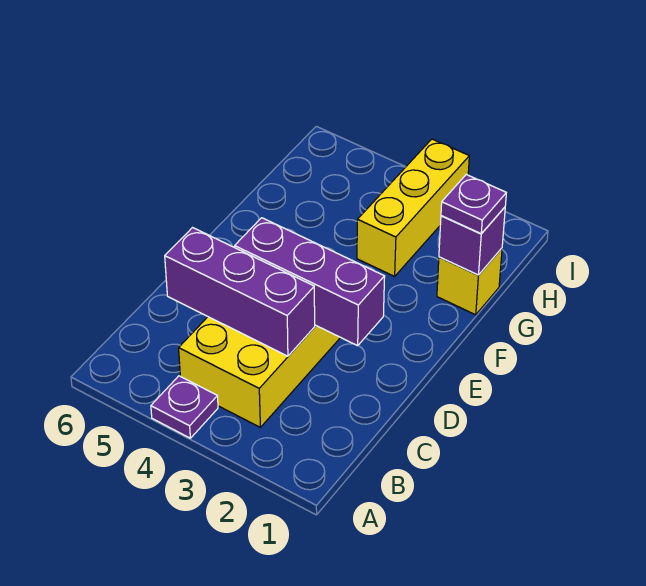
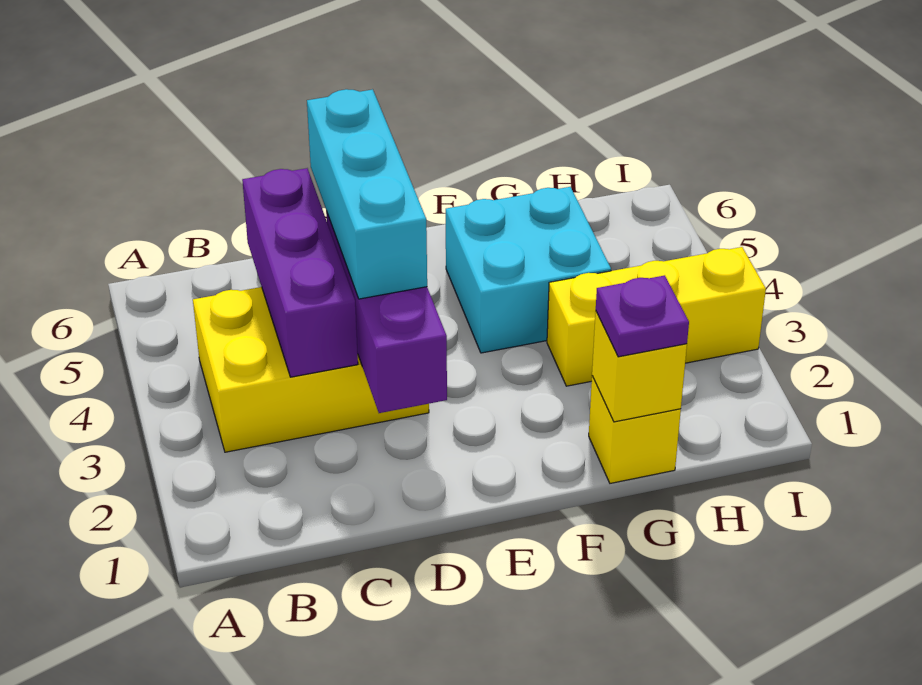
purple 1x1 plate [151,376,218,438] -> none
none -> cyan 1x3 brick [307,89,427,299]
none -> cyan 2x2 brick [446,187,611,353]
purple 1x1 brick [439,207,505,275] -> yellow 1x1 brick [592,312,687,422]

